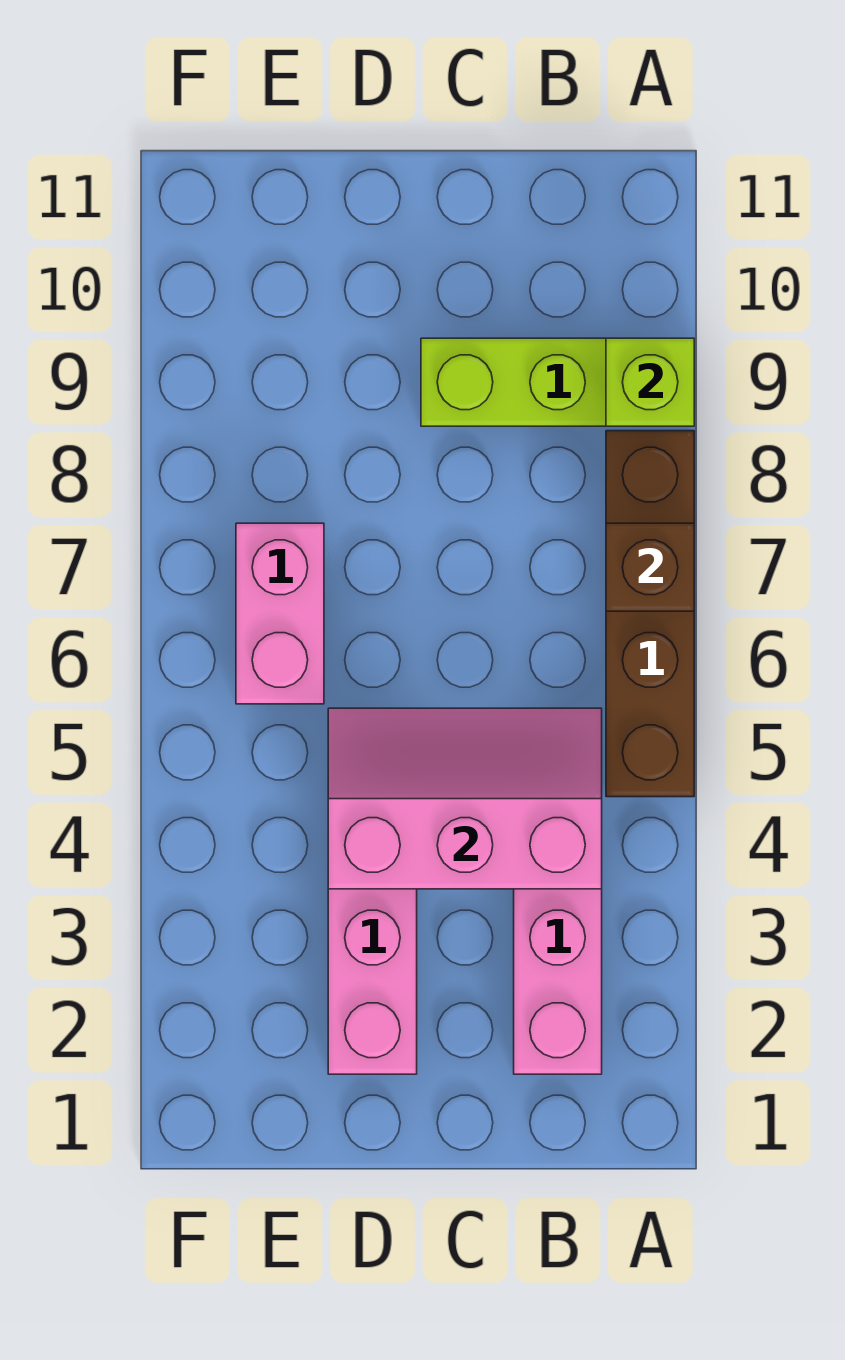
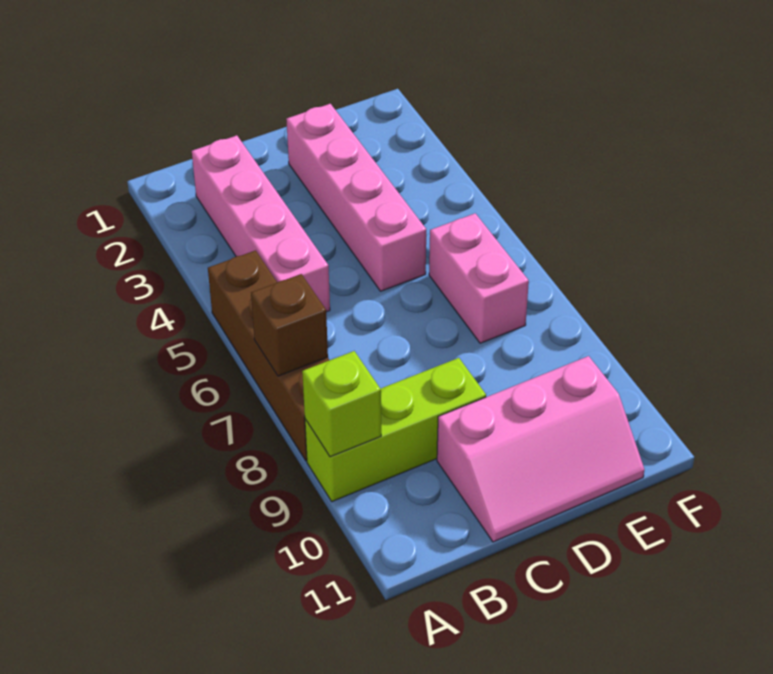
pink 2x3 slope [328,708,602,889] -> pink 2x3 slope moved to [437,356,644,542]

